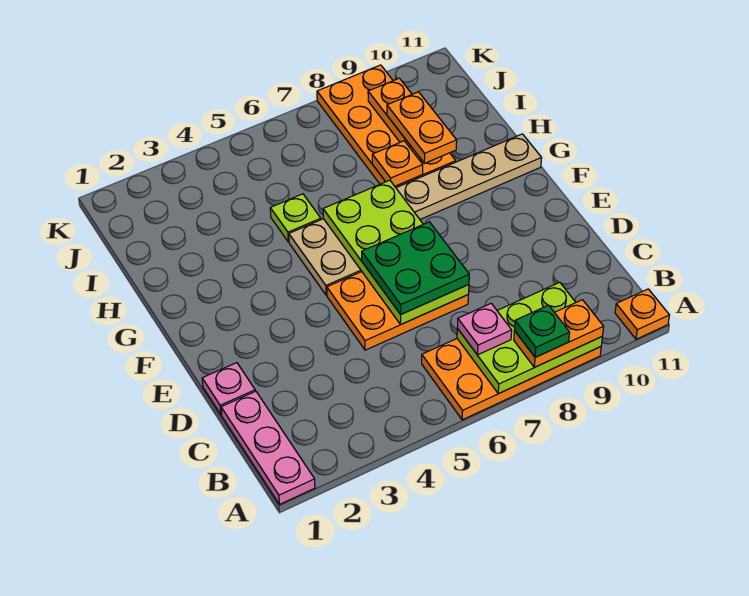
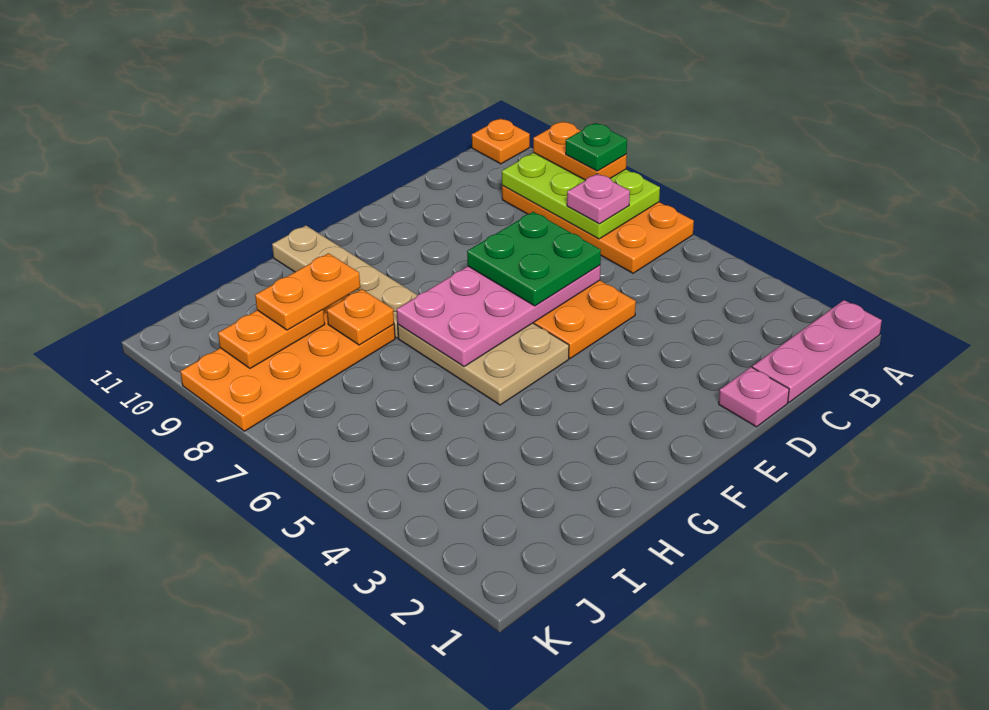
lime 2x4 plate [323,180,469,324] -> pink 2x4 plate [397,265,600,367]
lime 1x1 plate [270,194,321,242] -> none

